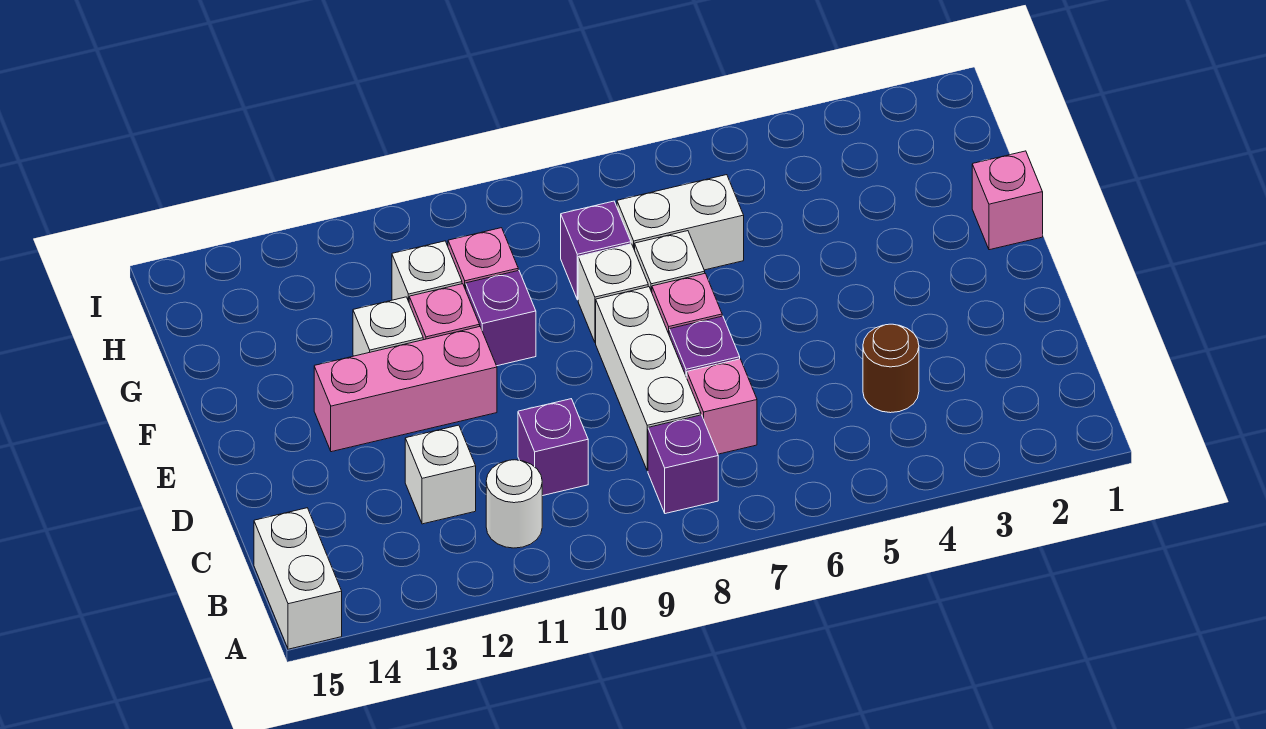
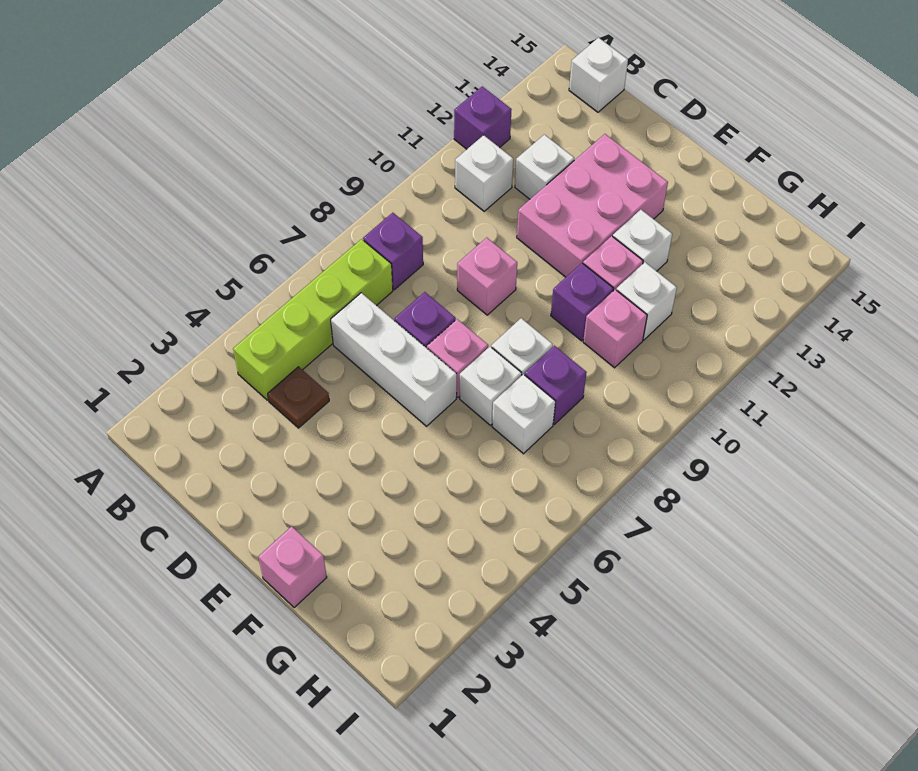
white 1x2 brick [254,508,342,649] -> white 1x1 brick [569,38,628,112]
none -> lime 1x4 brick [233,239,393,400]
white 1x1 round brick [486,460,542,548] -> white 1x1 brick [455,135,513,211]
brown 1x1 round brick [863,324,919,413] -> brown 1x1 plate [268,367,329,428]
pink 1x1 brick [687,359,757,454] -> pink 1x1 brick moved to [457,238,517,315]
white 1x3 brick [596,287,701,471] -> white 1x3 brick moved to [331,293,457,426]
purple 1x1 brick [518,399,588,496] -> purple 1x1 brick moved to [454,86,512,149]
pink 1x3 brick [314,327,497,452] -> pink 2x3 brick [517,134,668,277]
white 1x2 brick [617,175,744,270] -> white 1x1 brick [492,374,555,454]

